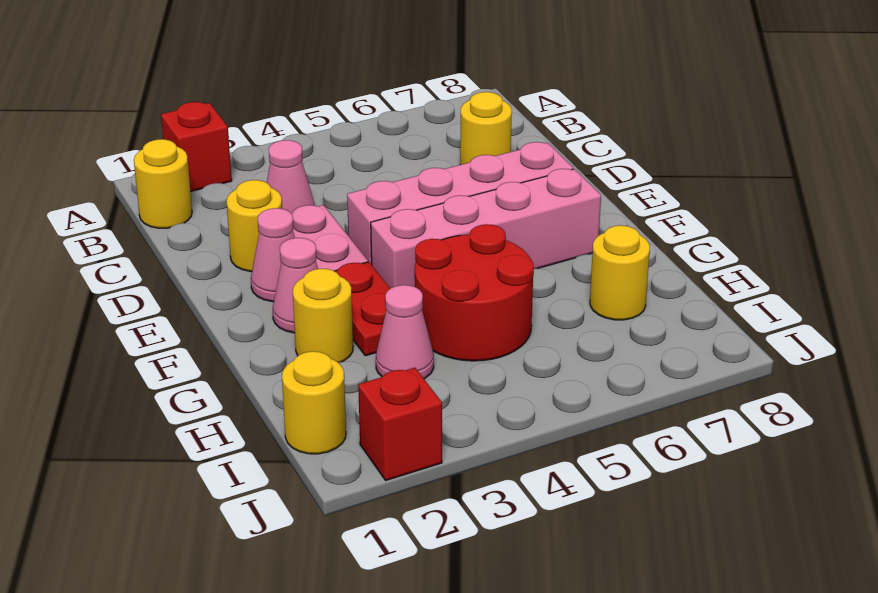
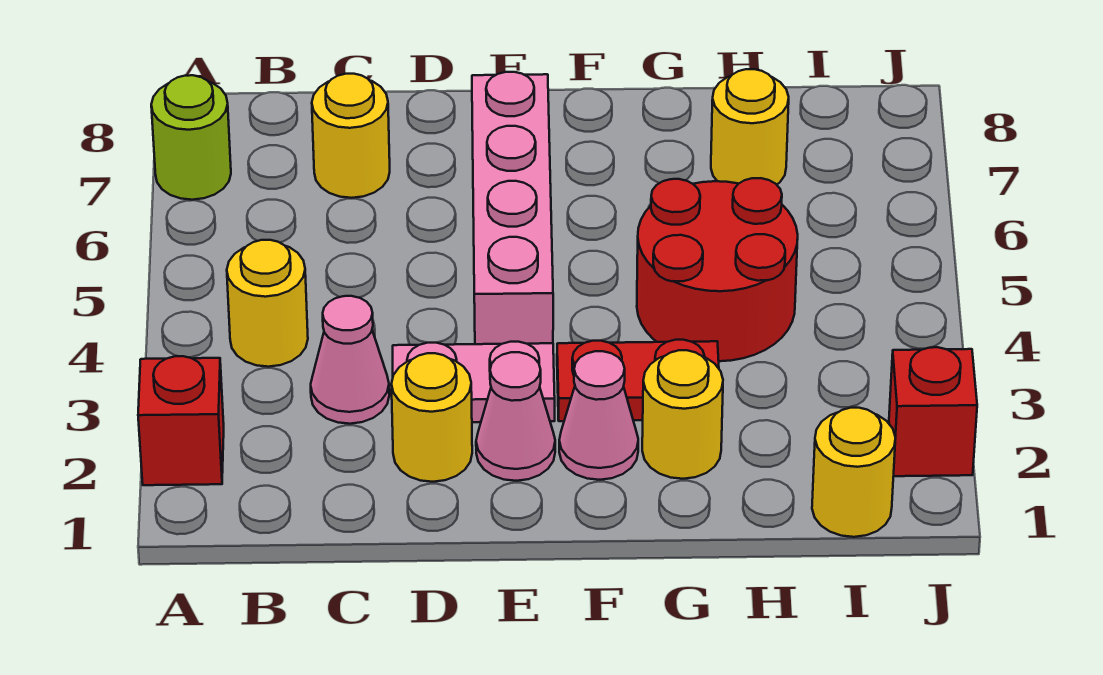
none -> lime 1x1 round brick [151,75,231,200]
yellow 1x1 round brick [134,139,192,228] -> yellow 1x1 round brick moved to [227,240,308,367]
pink 1x4 brick [371,169,601,288] -> none
pink 1x1 cone [376,285,434,379] -> none

